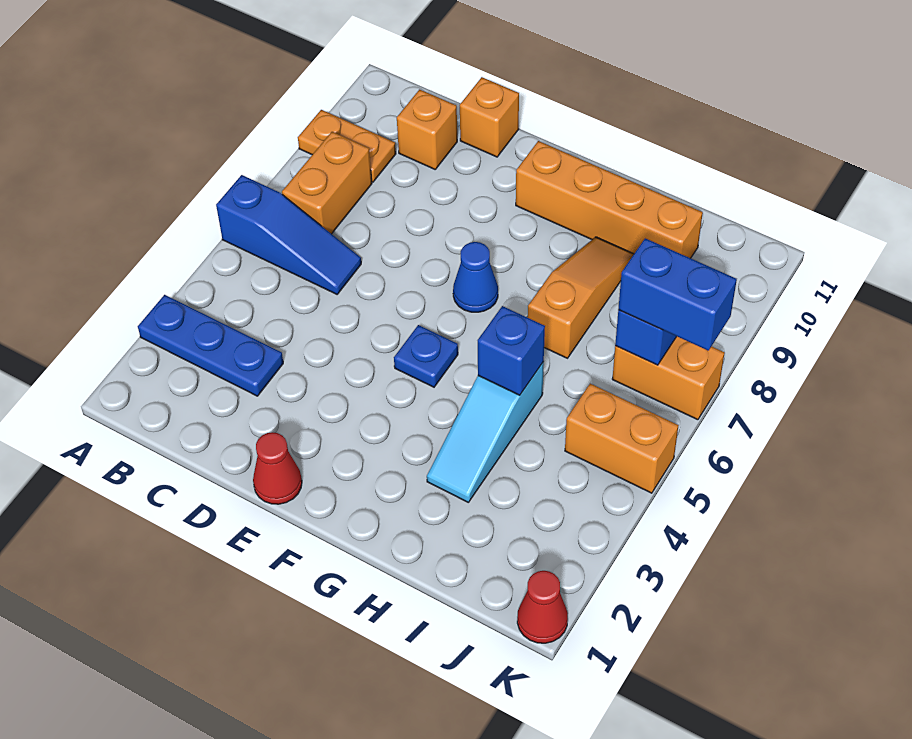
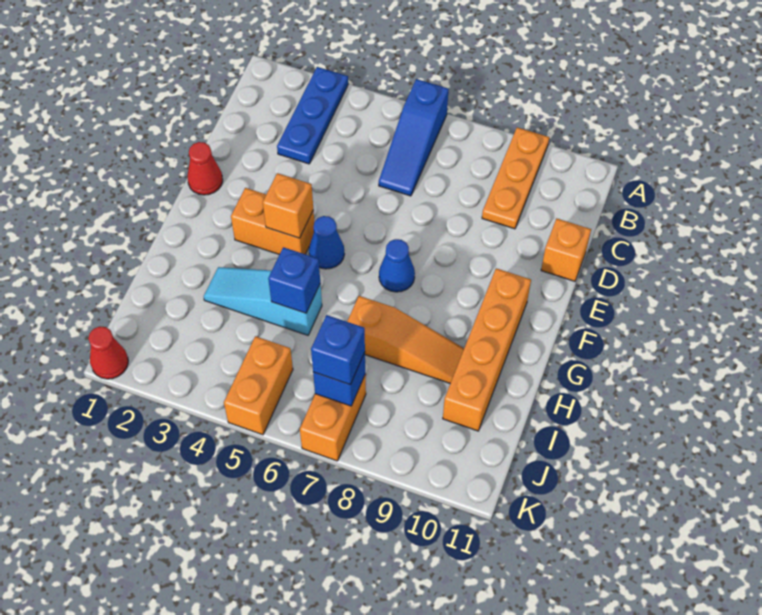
orange 1x2 plate [298,110,396,182] -> orange 1x3 plate [482,127,549,229]
orange 1x2 brick [282,132,372,234] -> orange 1x2 brick moved to [231,188,314,254]
orange 1x1 brick [397,90,457,169] -> orange 1x1 brick moved to [263,173,313,238]
blue 1x1 plate [394,325,458,387] -> blue 1x1 cone [309,216,344,269]
blue 1x2 brick [618,238,737,351] -> blue 1x1 brick [311,315,365,385]

